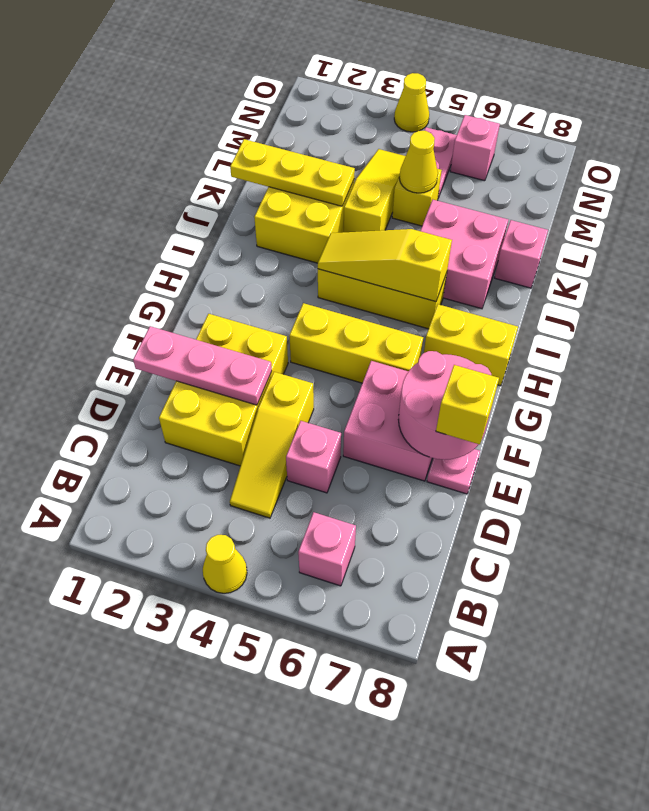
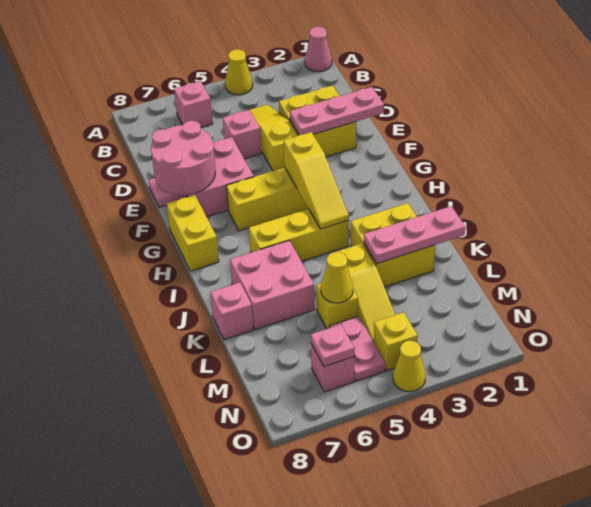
none -> pink 1x1 cone [305,27,332,72]
yellow 2x3 brick [159,314,288,466] -> yellow 2x2 brick [279,85,356,157]
yellow 1x1 brick [436,365,499,444] -> yellow 1x1 brick moved to [374,312,418,371]
yellow 1x2 brick [424,304,518,386] -> yellow 1x2 brick turned to [167,195,219,271]
yellow 1x3 slope [318,229,452,302] -> yellow 1x3 slope turned to [284,132,349,229]
yellow 1x3 plate [230,139,355,206] -> pink 1x3 plate [364,206,465,264]
none -> pink 1x1 plate [311,324,354,366]

